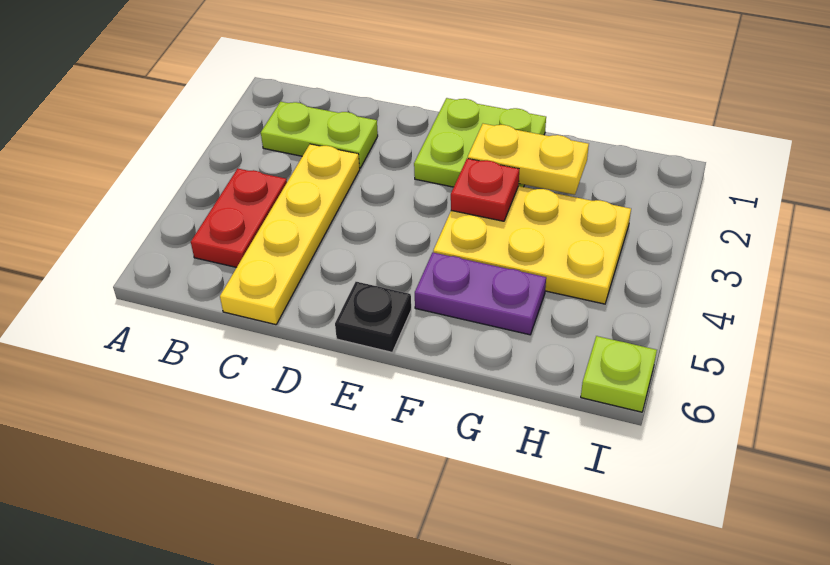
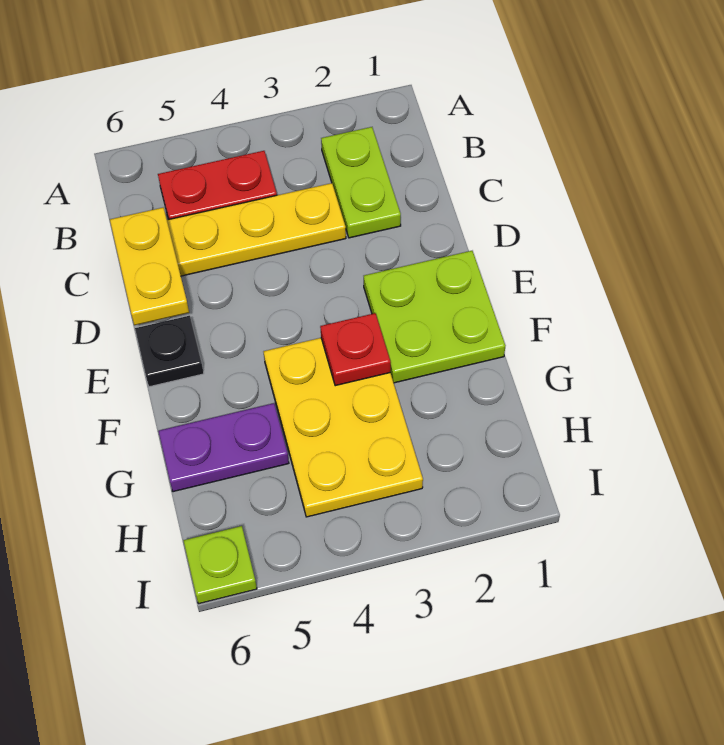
yellow 1x2 plate [468,124,589,195] -> yellow 1x2 plate moved to [110,208,189,325]
purple 1x2 plate [415,253,546,335] -> purple 1x2 plate turned to [158,403,289,492]

